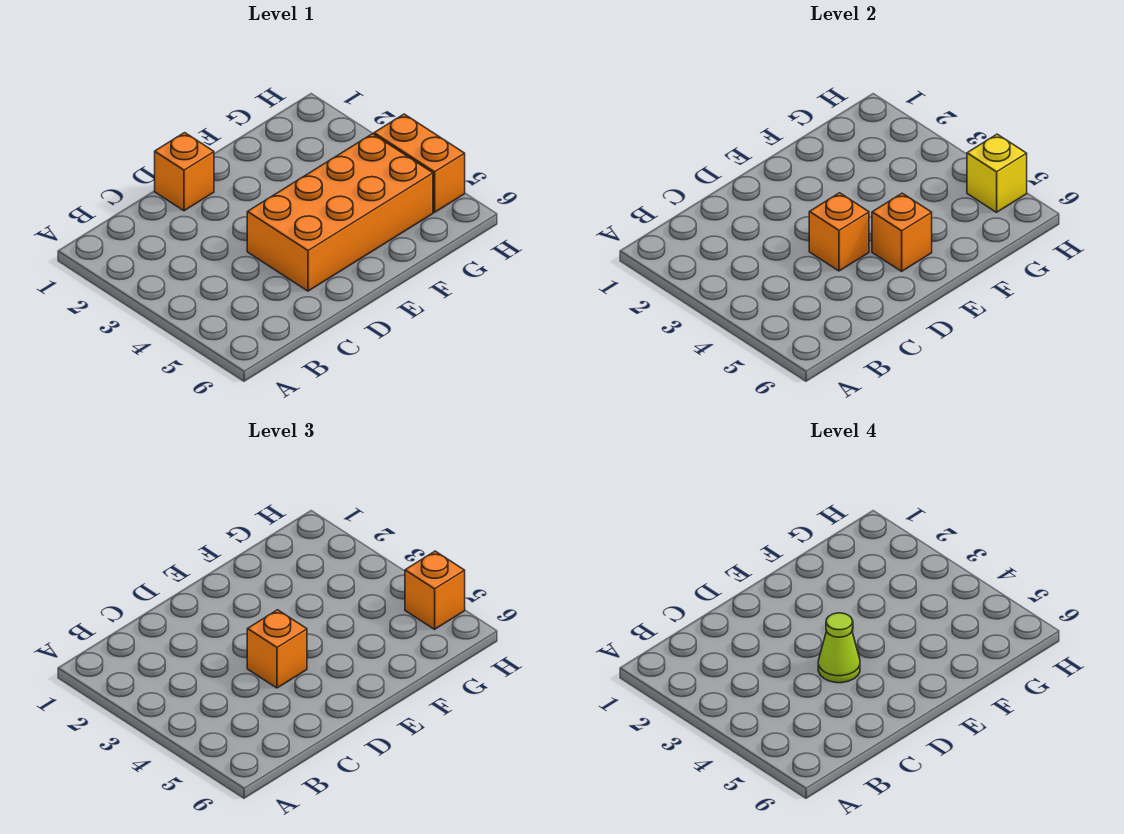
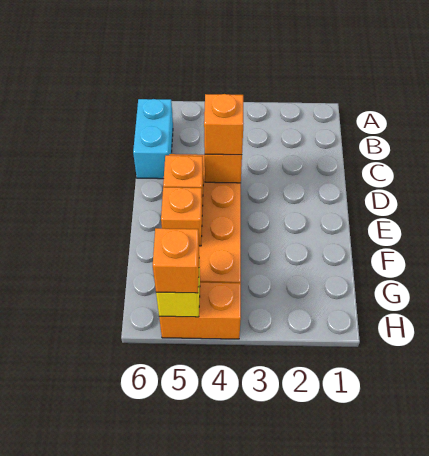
none -> cyan 1x2 brick [133,99,173,179]
orange 1x1 brick [155,133,214,211] -> orange 1x1 brick moved to [161,187,202,246]
lime 1x1 cone [818,613,860,683] -> none

